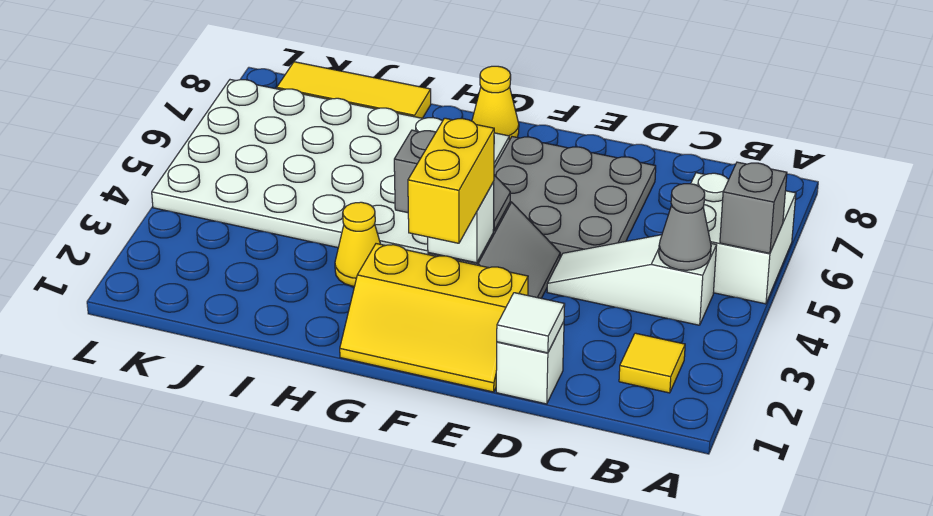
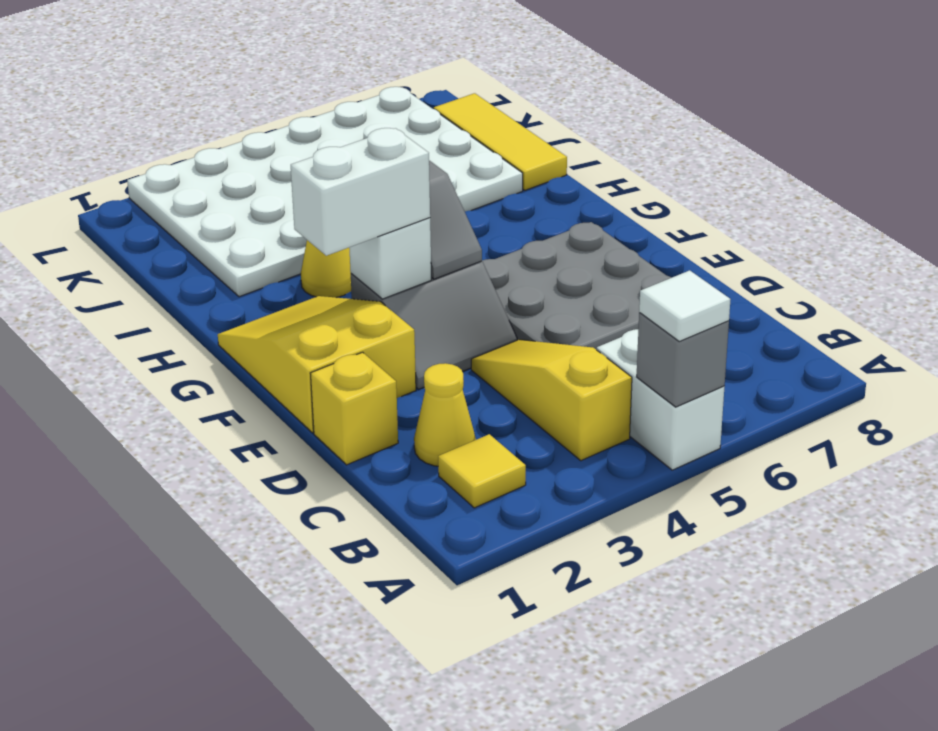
white 2x2 brick [691,173,796,304] -> white 1x2 brick [597,329,724,470]
white 1x3 slope [547,235,717,325] -> yellow 1x3 slope [471,340,632,461]
grey 1x1 cone [659,184,711,270] -> none
white 1x1 brick [496,322,564,404] -> yellow 1x1 brick [310,352,398,465]
white 1x1 tile [497,293,565,353] -> white 1x1 tile moved to [639,270,731,341]
yellow 2x3 slope [340,244,528,392] -> yellow 2x3 slope turned to [218,296,416,433]
yellow 1x2 brick [408,118,494,243] -> white 1x2 brick [291,128,430,256]
white 4x6 plate [152,80,509,255] -> white 4x6 plate turned to [127,87,523,297]
yellow 1x1 cone [472,66,519,140] -> yellow 1x1 cone moved to [414,363,476,466]

